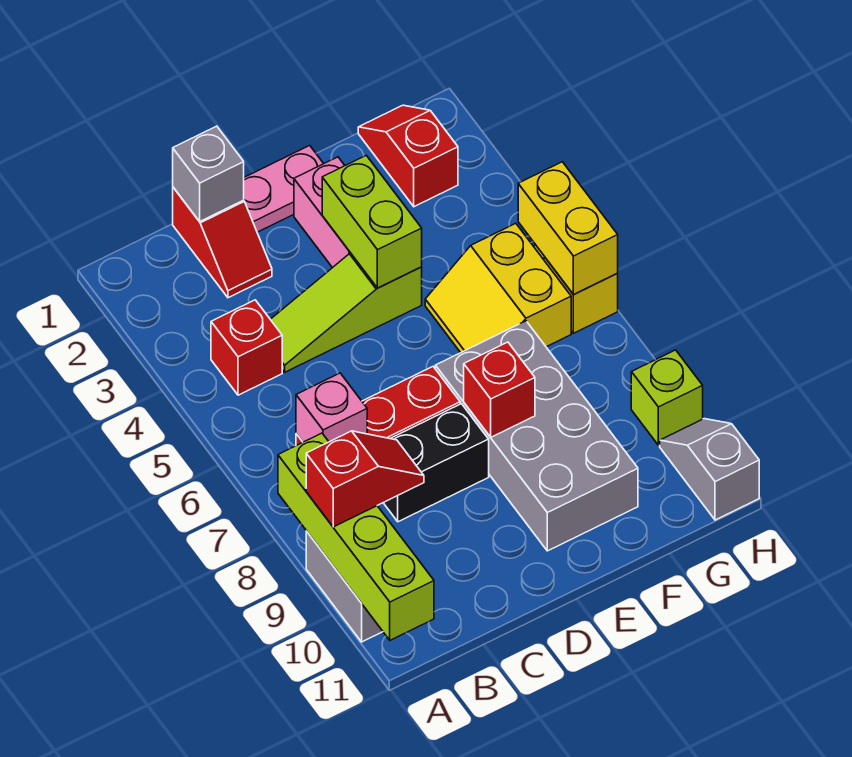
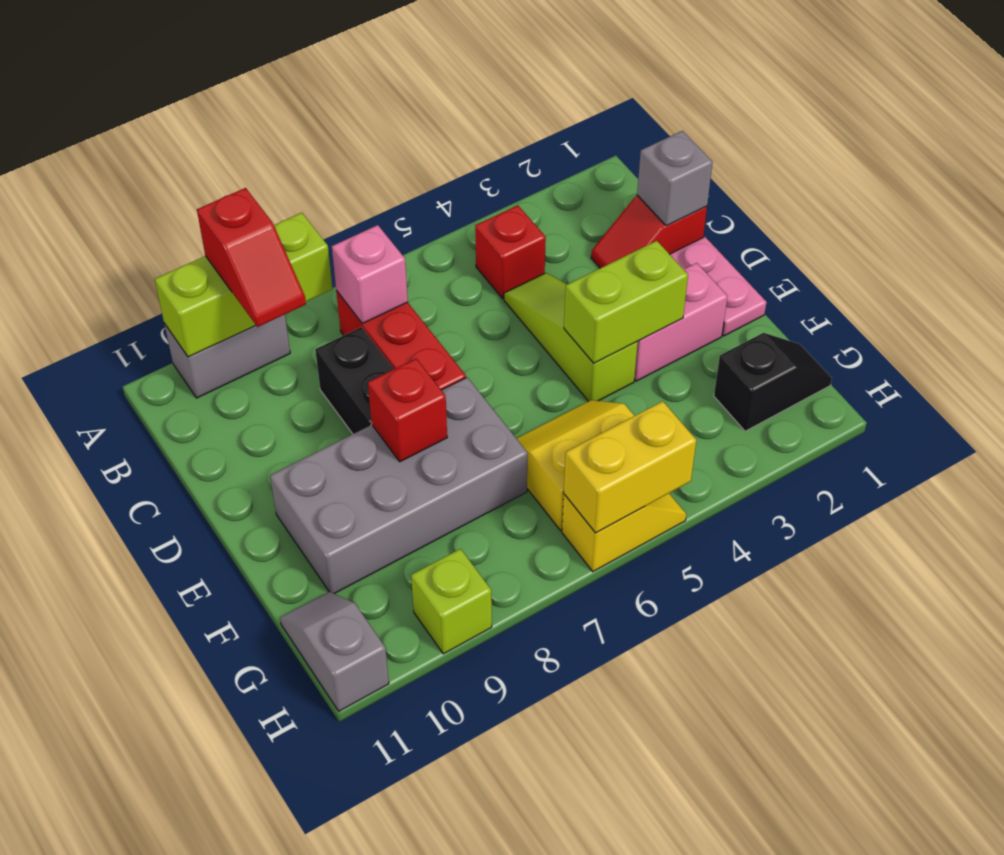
lime 1x4 brick [278,433,434,640] -> lime 1x3 brick [155,213,333,357]
red 1x2 slope [358,105,458,207] -> black 1x2 slope [714,333,832,431]
grey 1x2 slope [660,419,759,520] -> grey 1x2 slope turned to [280,592,389,711]

